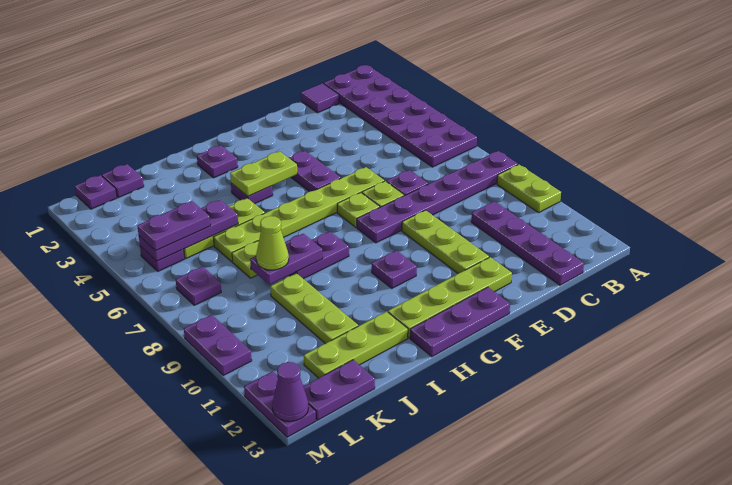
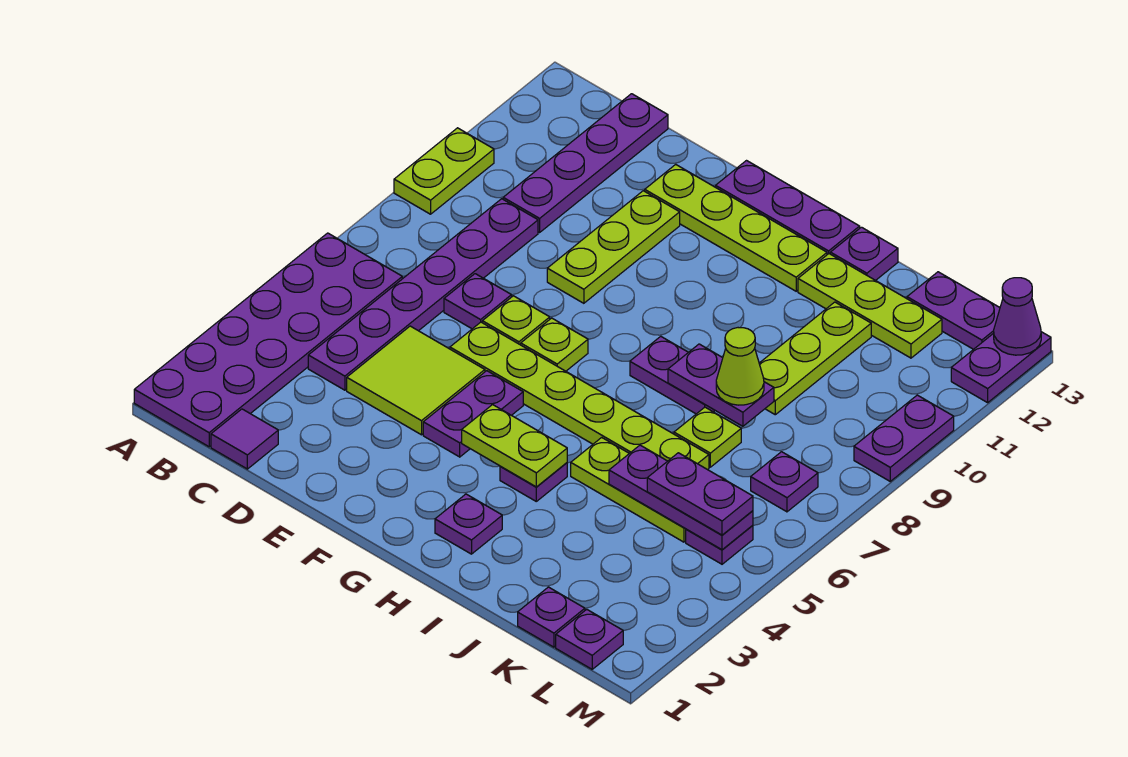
purple 1x6 plate [357,151,518,243] -> purple 1x6 plate turned to [308,199,538,390]
none -> lime 2x2 tile [347,326,485,435]
purple 1x1 plate [372,250,417,288] -> purple 1x1 plate moved to [830,227,898,280]

